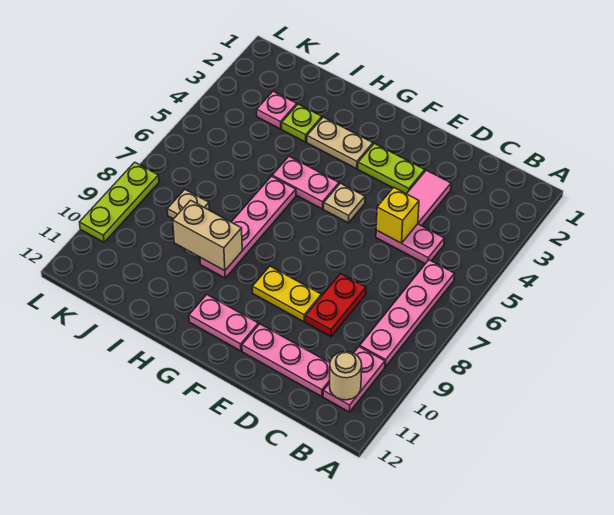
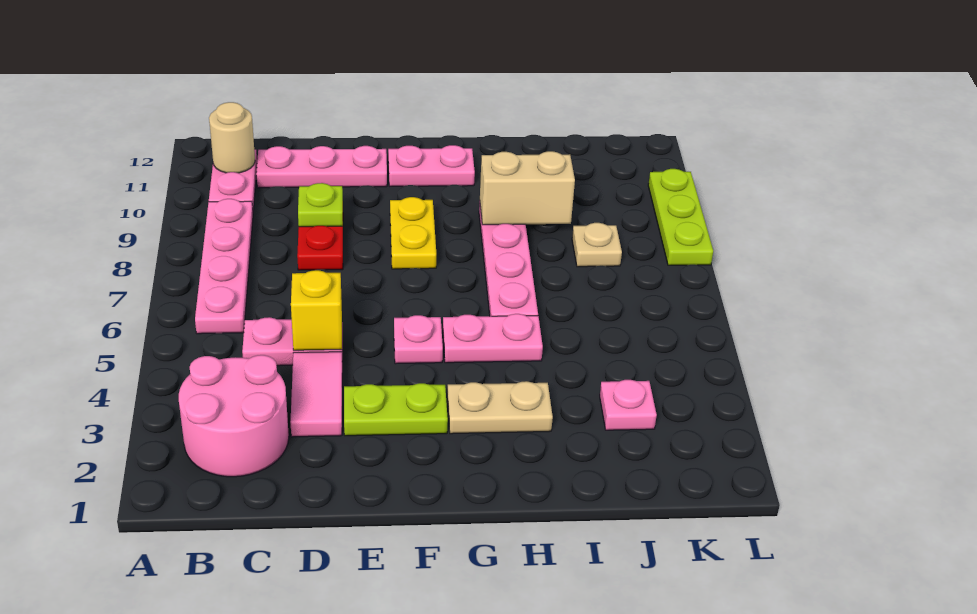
none -> pink 2x2 round brick [179,355,289,477]
yellow 1x2 plate [252,266,321,322] -> yellow 1x2 plate turned to [390,197,436,269]
tan 1x1 plate [324,183,365,223] -> pink 1x1 plate [394,315,443,364]
lime 1x1 plate [282,104,322,142] -> lime 1x1 plate moved to [298,183,343,227]

